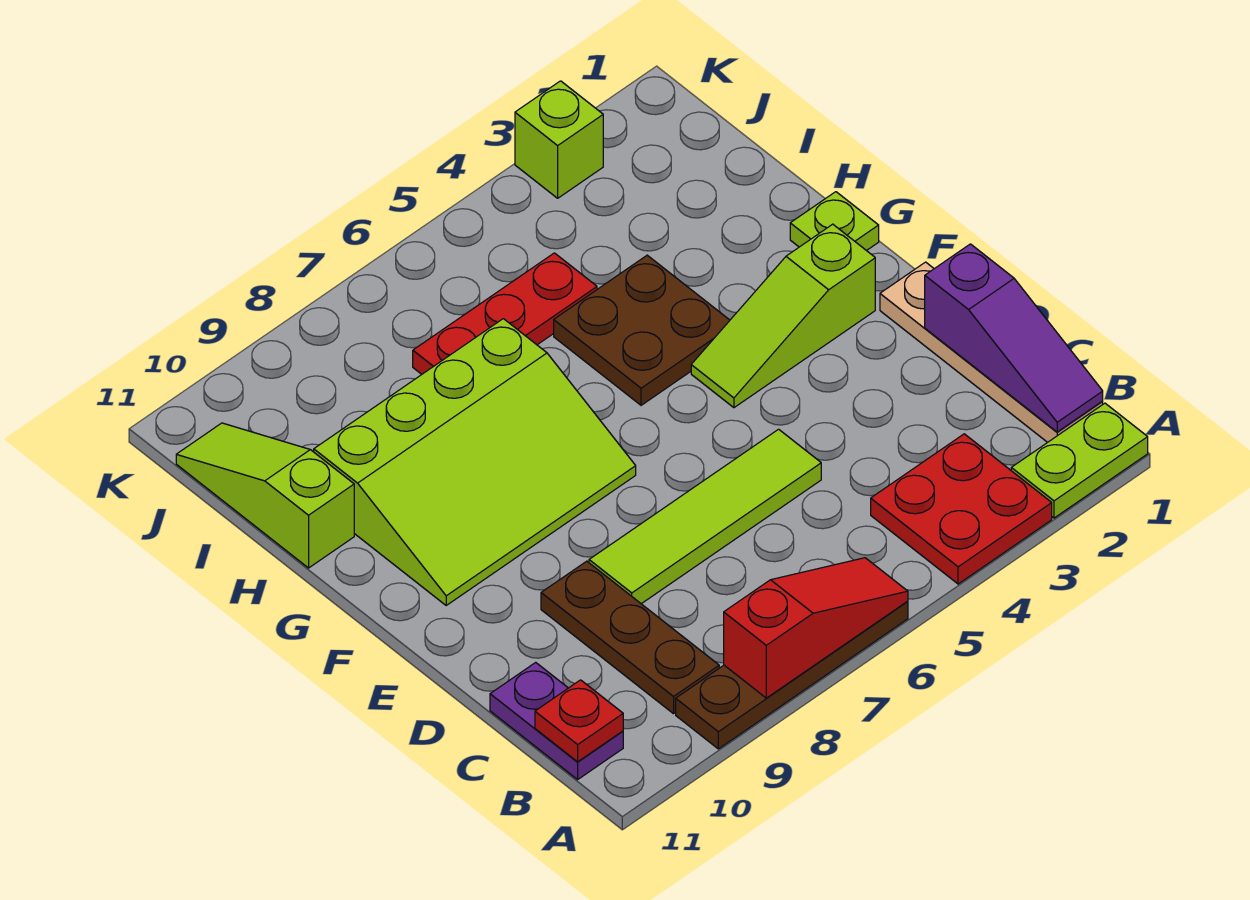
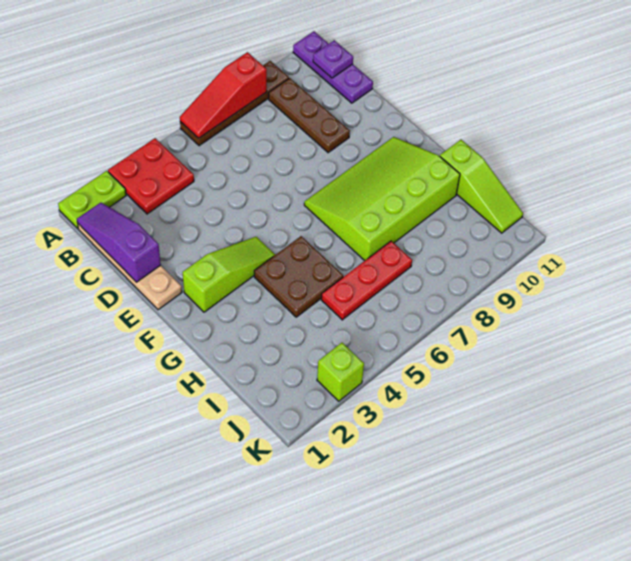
purple 1x2 plate [490,662,623,779] -> purple 1x3 plate [293,31,373,103]
red 1x1 plate [535,680,623,762] -> purple 1x1 plate [313,40,353,78]
lime 1x4 tile [589,429,821,604] -> none
lime 1x1 plate [790,192,879,251] -> none

